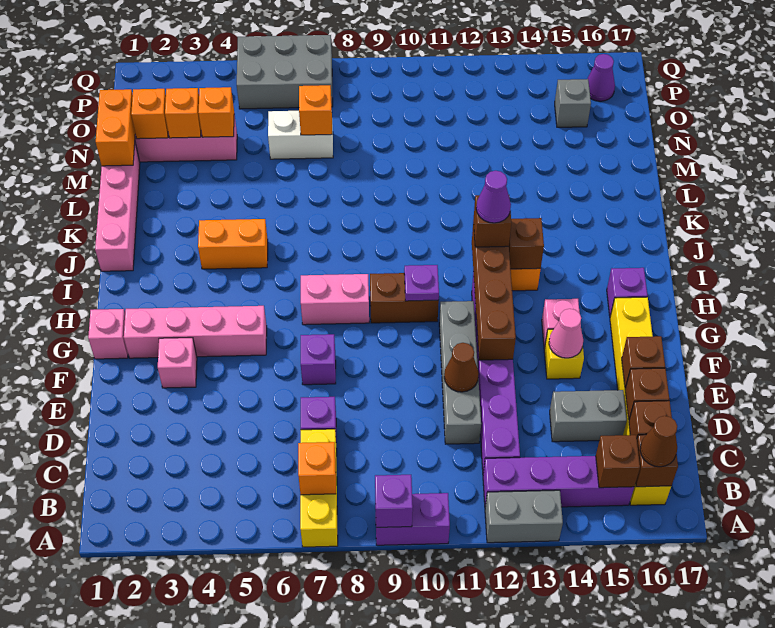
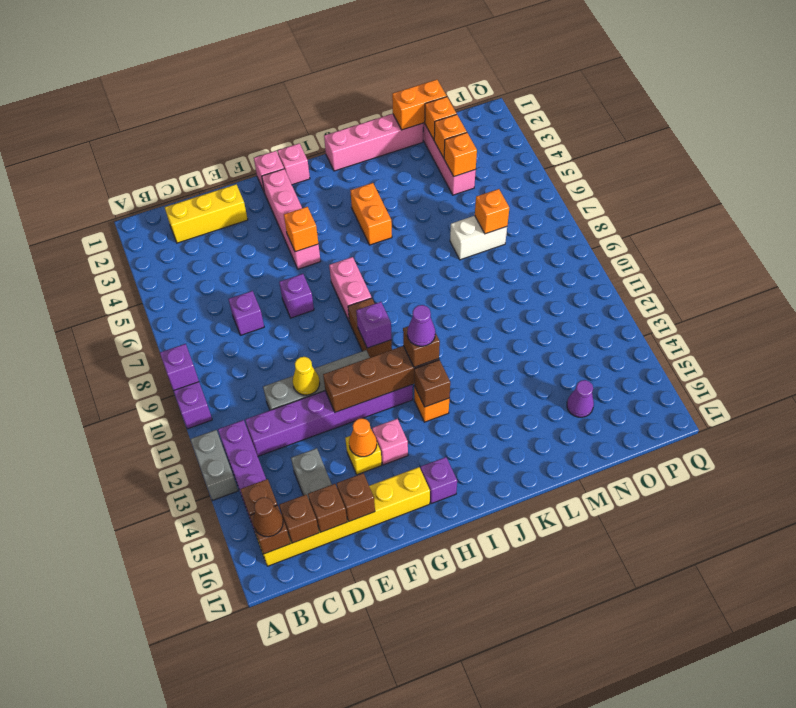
yellow 1x3 brick [300,429,338,547] -> yellow 1x3 brick moved to [165,184,248,243]
orange 1x1 brick [298,442,336,495] -> orange 1x1 brick moved to [284,207,318,252]
brown 1x1 cone [444,343,479,392] -> yellow 1x1 cone [293,357,320,395]
pink 1x1 brick [158,338,197,388] -> pink 1x1 brick moved to [277,143,310,185]
pink 1x1 cone [549,309,583,358] -> orange 1x1 cone [349,418,377,457]
purple 1x1 plate [404,265,439,301] -> purple 1x1 brick [356,302,392,348]
white 1x2 brick [268,111,333,159] -> white 1x2 brick turned to [450,216,507,260]
grey 1x1 brick [555,79,591,127] -> none
grey 2x3 brick [237,35,333,109] -> none
purple 1x1 cone [587,54,615,101] -> purple 1x1 cone moved to [567,380,594,417]

